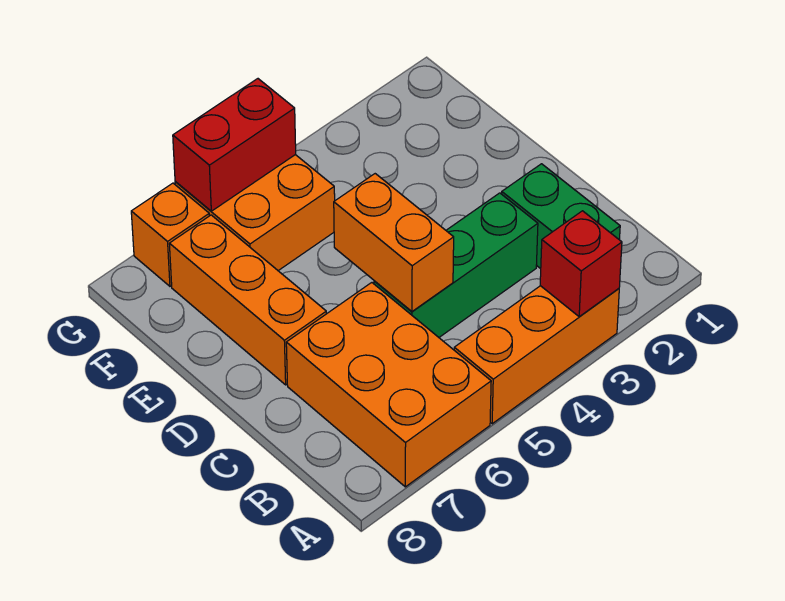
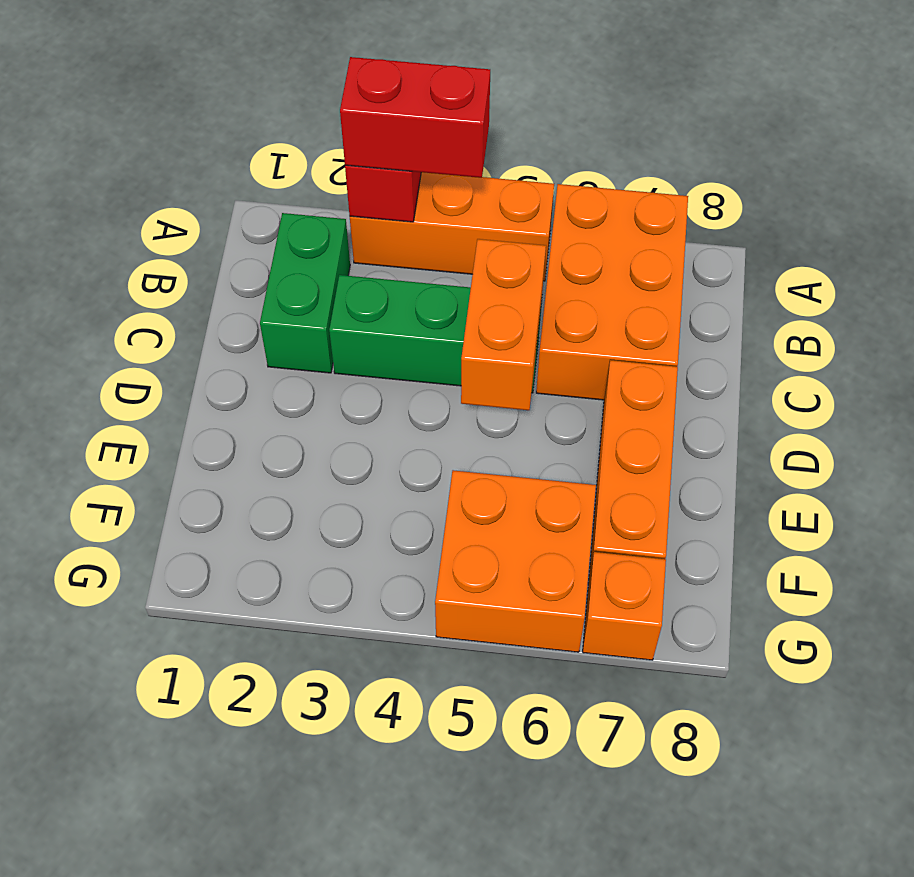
red 1x2 brick [173,79,296,211] -> red 1x2 brick moved to [340,57,490,178]

